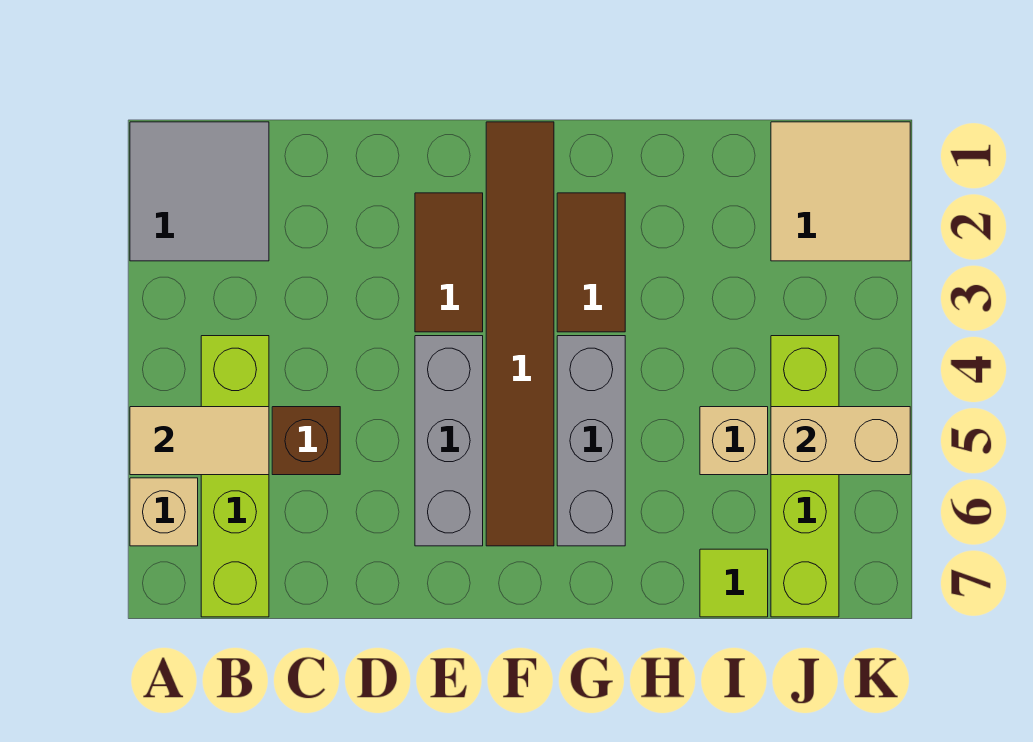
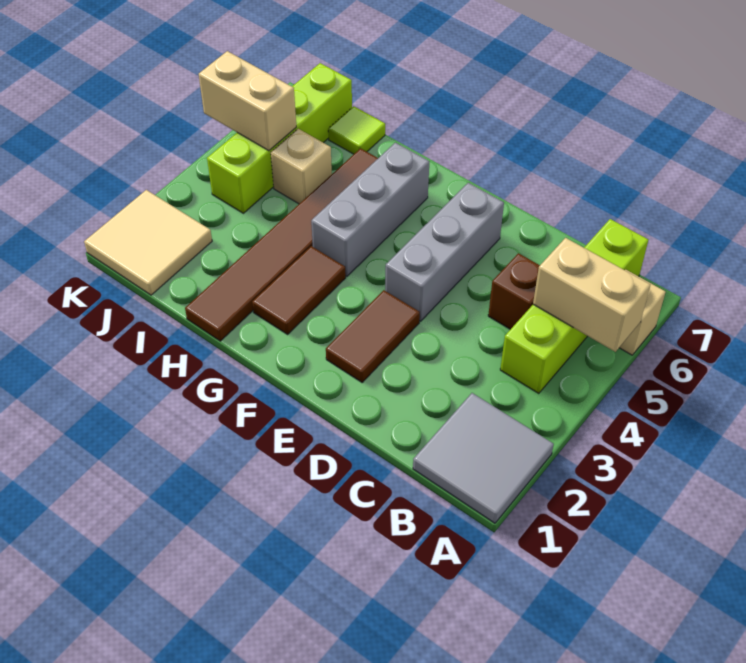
tan 1x2 tile [130,407,269,475] -> tan 1x2 brick [533,238,650,352]
brown 1x6 tile [486,122,554,546] -> brown 1x6 tile moved to [185,148,378,341]

